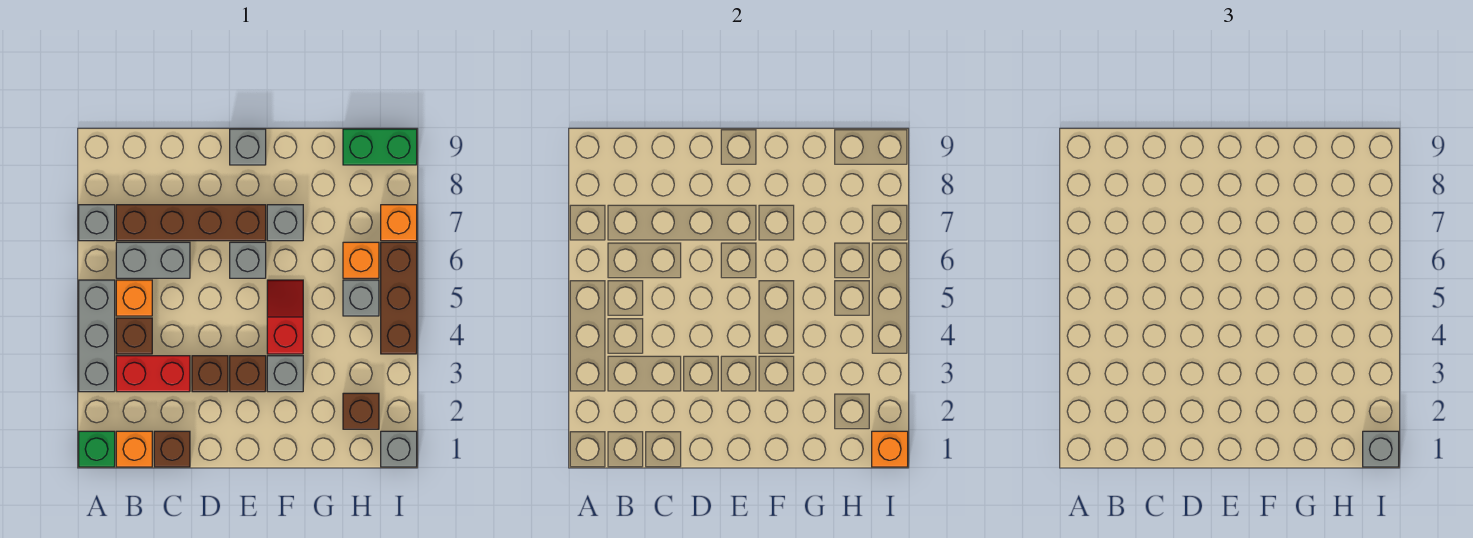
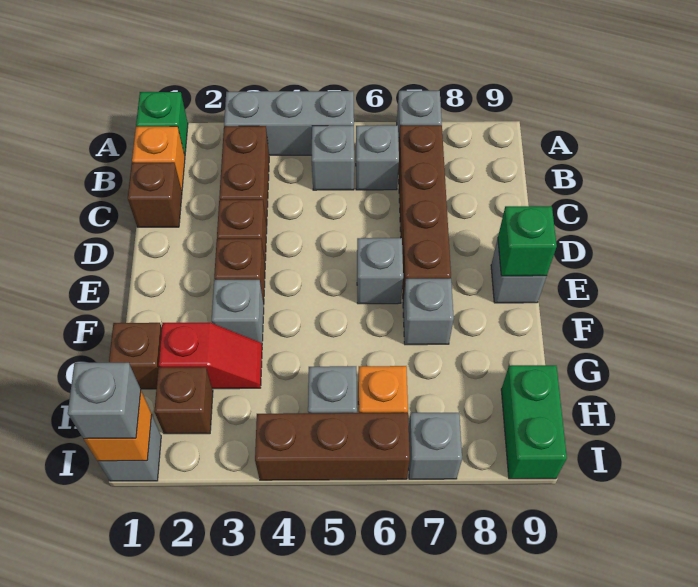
red 1x2 brick [116,356,190,392] -> brown 1x2 brick [219,126,269,226]
brown 1x1 brick [116,318,152,354] -> brown 1x1 brick moved to [109,323,162,389]
orange 1x1 brick [116,280,152,316] -> grey 1x1 brick [312,126,354,190]
grey 1x2 brick [116,242,190,278] -> grey 1x1 brick [356,125,399,190]
none -> green 1x1 brick [498,206,557,276]
red 1x2 slope [267,280,303,354] -> red 1x2 slope moved to [159,323,262,389]
orange 1x1 brick [381,205,417,241] -> grey 1x1 brick [409,413,462,479]

